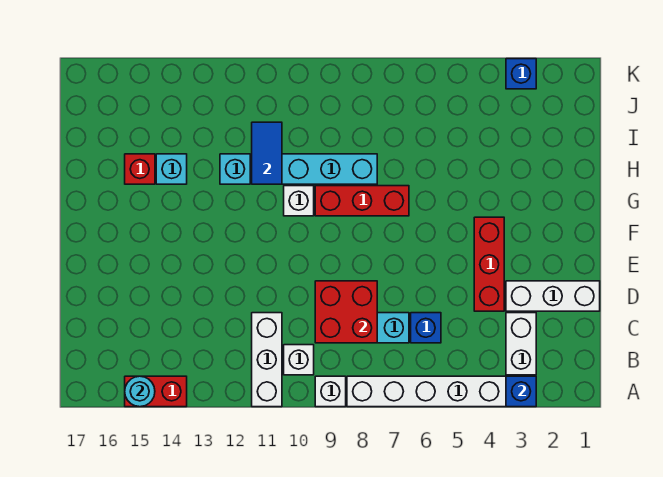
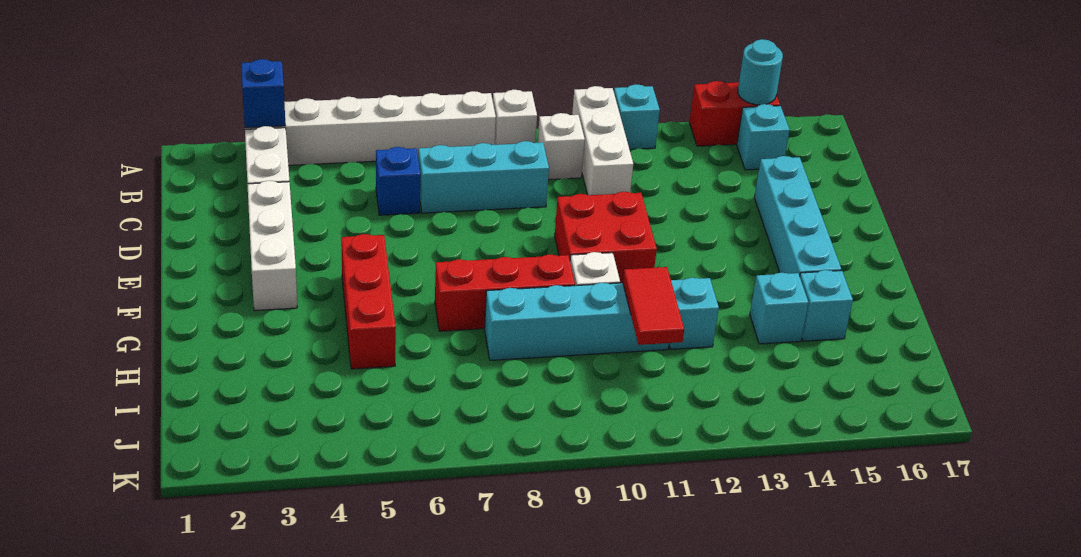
none -> cyan 1x1 brick [614,84,660,149]
none -> cyan 1x1 brick [737,104,790,170]
red 2x2 brick [315,281,377,343] -> red 2x2 brick moved to [555,192,657,283]
white 1x3 brick [506,281,600,311] -> white 1x3 brick turned to [247,181,297,311]
red 1x3 brick [474,217,504,311] -> red 1x3 brick moved to [341,234,396,369]
none -> cyan 1x4 brick [754,156,841,276]
blue 1x2 tile [252,122,282,184] -> red 1x2 tile [623,267,684,345]
red 1x1 brick [125,154,155,184] -> cyan 1x1 brick [800,270,853,341]
blue 1x1 brick [506,59,536,89] -> none

